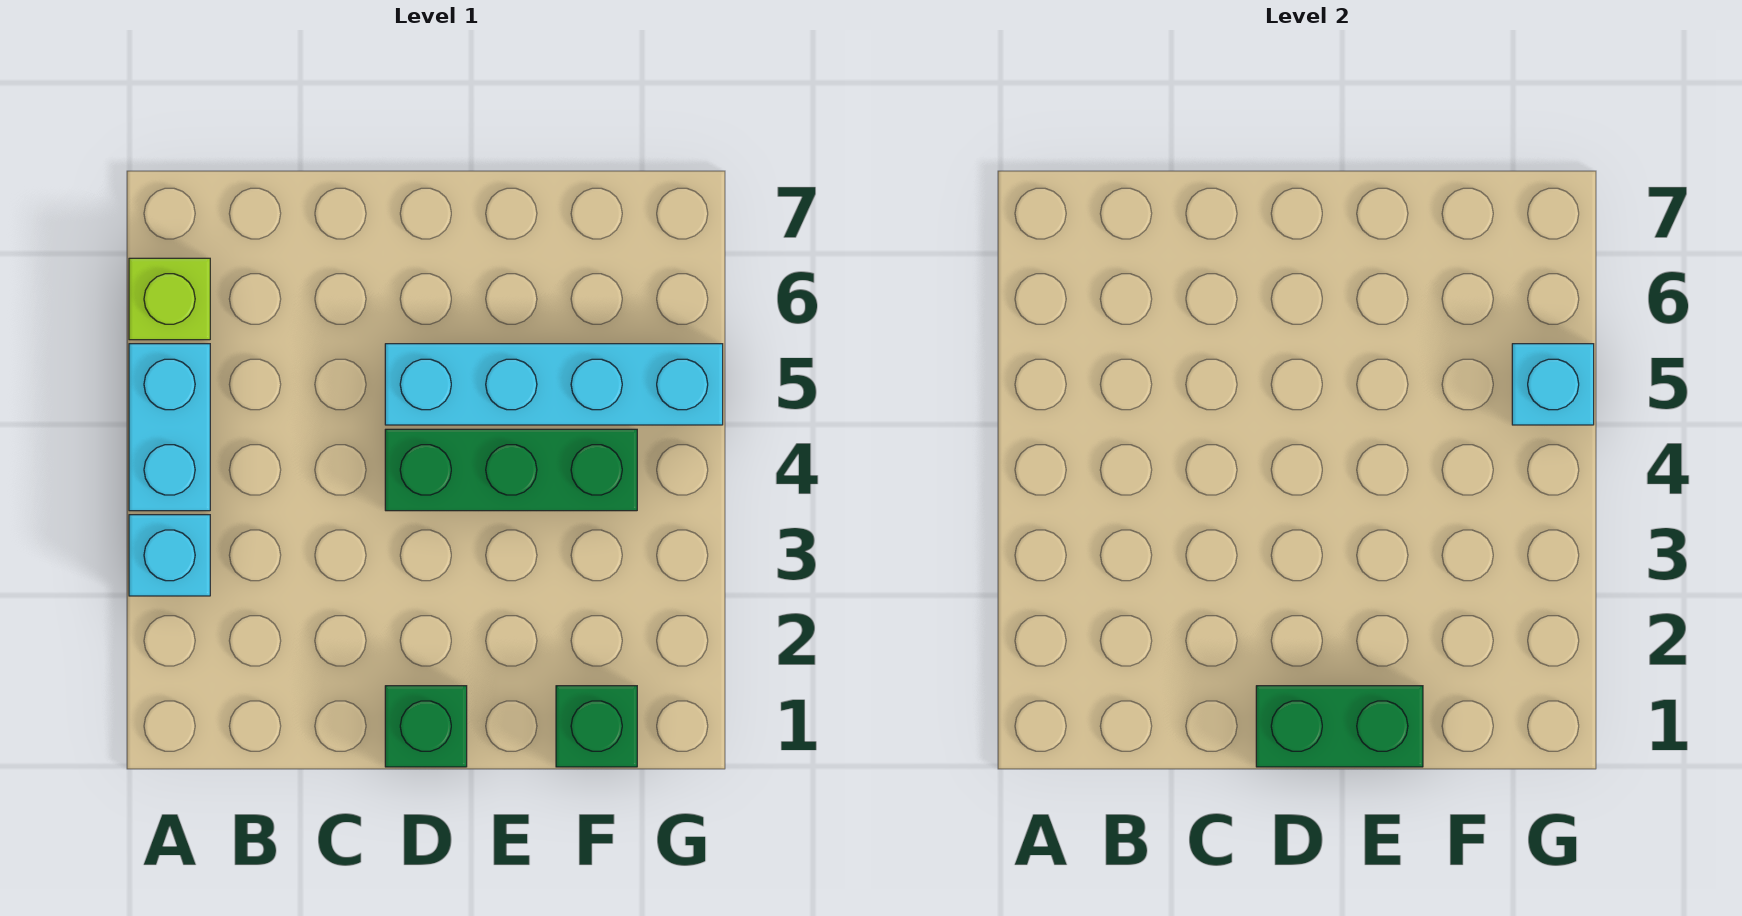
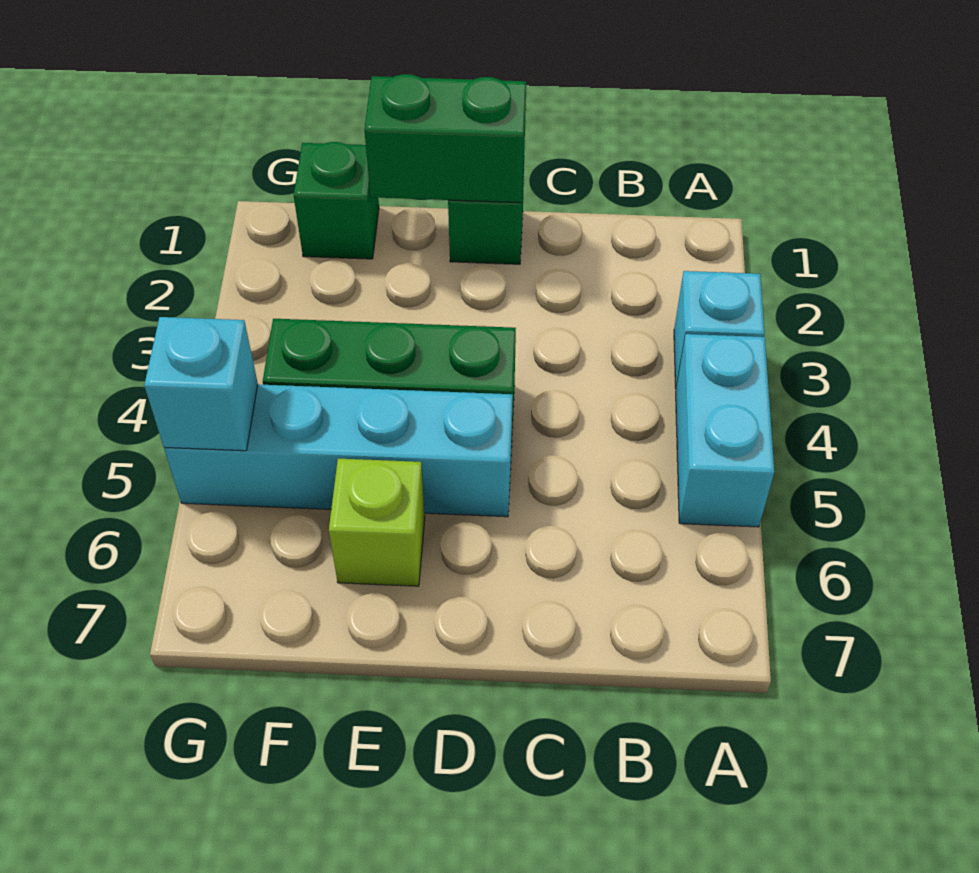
lime 1x1 brick [129,258,210,340] -> lime 1x1 brick moved to [329,459,425,586]

